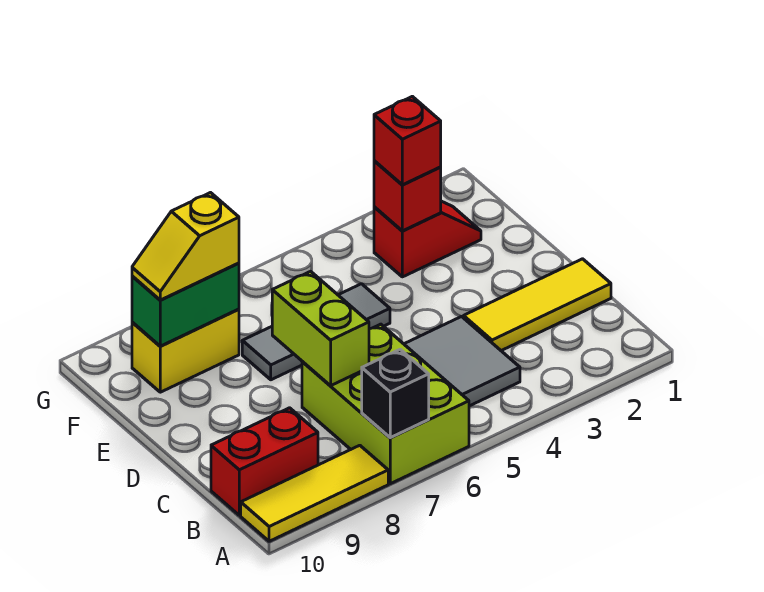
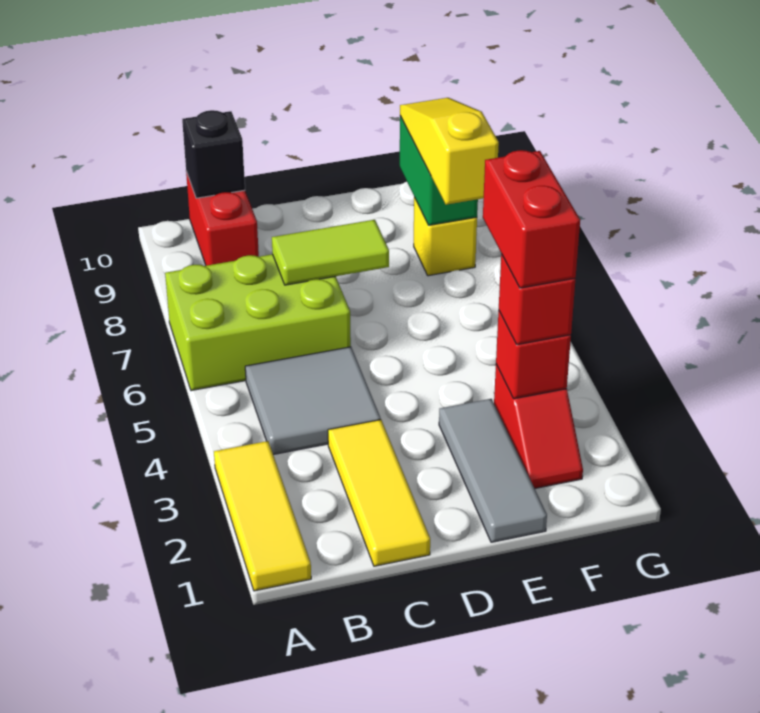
black 1x1 brick [362,349,429,438] -> black 1x1 brick moved to [182,110,245,198]
yellow 1x3 tile [241,445,388,541] -> yellow 1x3 tile moved to [214,441,311,591]
lime 1x2 brick [272,271,369,386] -> lime 1x2 tile [272,220,389,285]
grey 1x3 tile [242,284,390,380] -> grey 1x3 tile moved to [439,399,547,542]
none -> red 1x2 brick [483,150,580,288]
yellow 1x2 brick [132,309,239,392] -> yellow 1x1 brick [414,197,477,276]
yellow 1x2 slope [132,193,239,300] -> yellow 1x3 slope [400,98,499,205]

